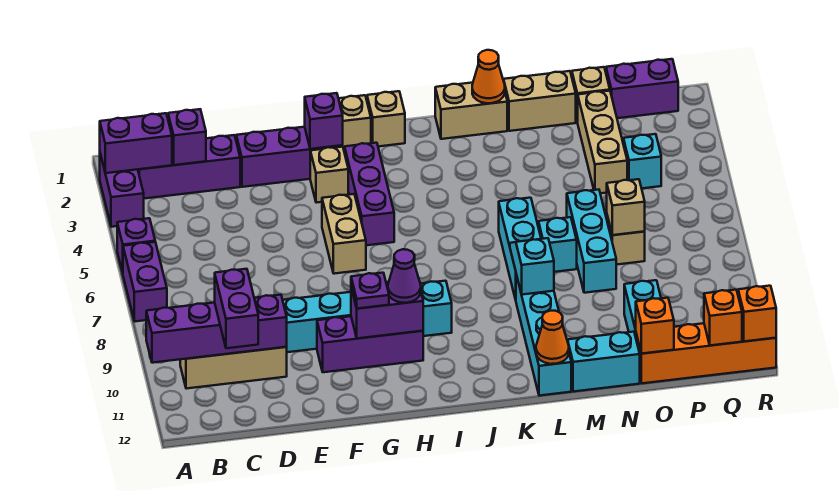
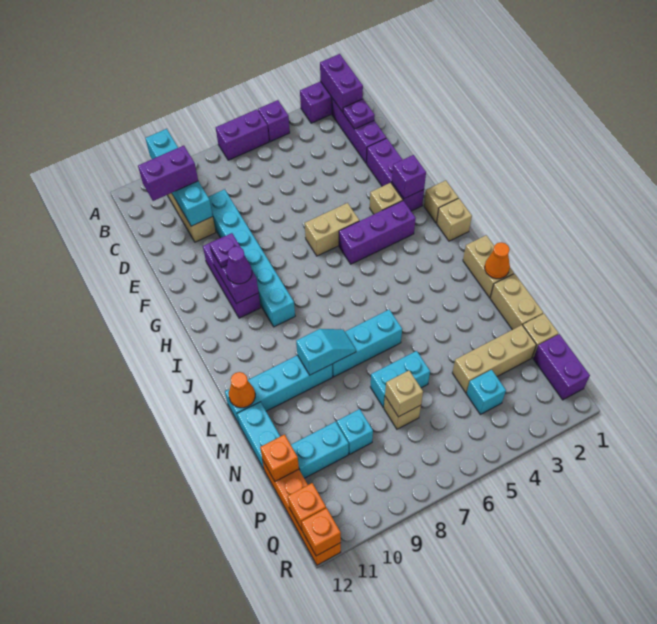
purple 1x4 brick [146,295,287,363] -> cyan 1x4 brick [145,129,213,226]
purple 1x1 brick [168,109,206,165] -> purple 1x1 plate [343,99,375,129]
cyan 1x1 brick [538,217,577,272] -> cyan 1x1 brick moved to [337,409,373,454]
cyan 1x3 brick [567,190,616,293] -> cyan 1x2 brick [370,351,430,407]

